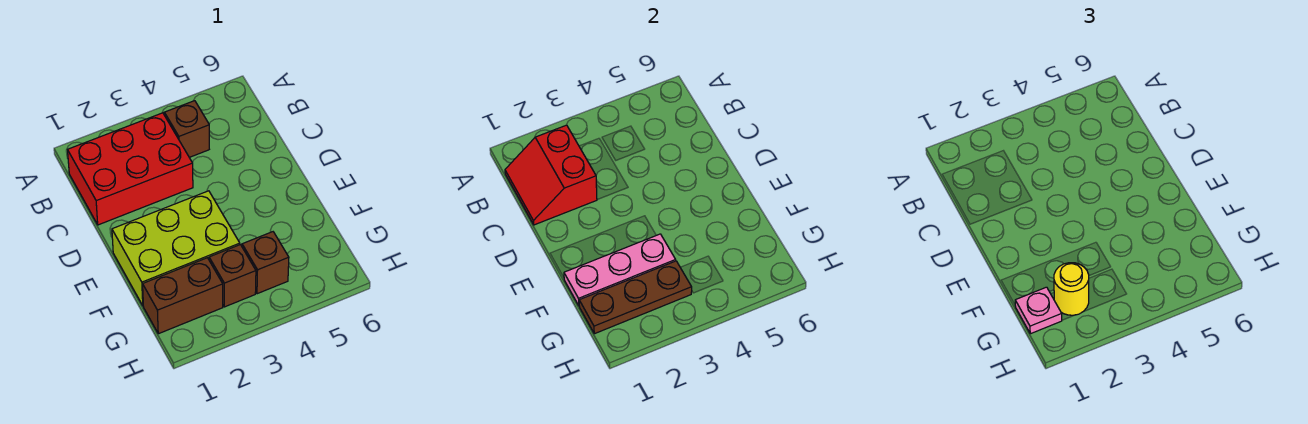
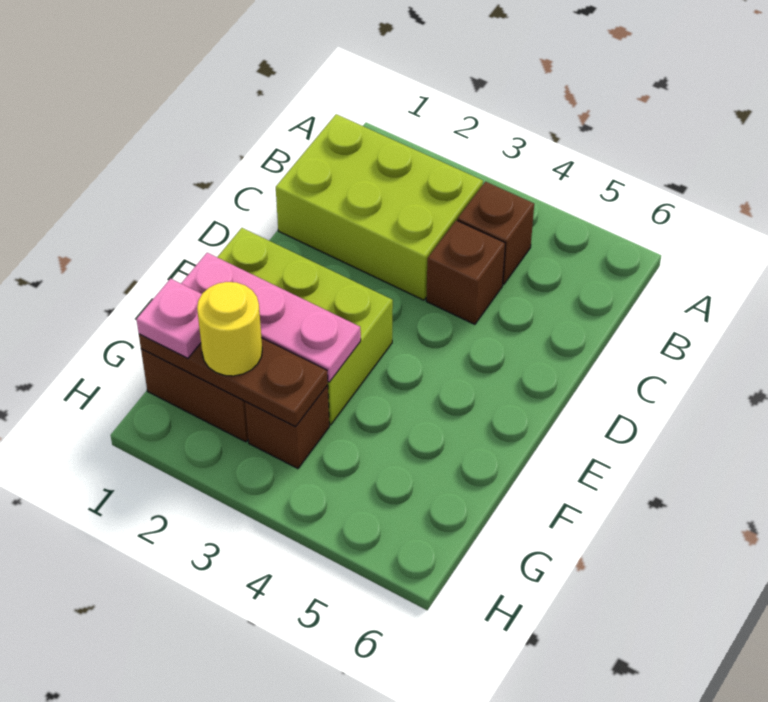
red 2x3 brick [68,113,193,225] -> lime 2x3 brick [276,114,483,300]
red 2x2 slope [505,125,597,225] -> none
brown 1x1 brick [242,232,289,294] -> brown 1x1 brick moved to [426,220,505,324]

